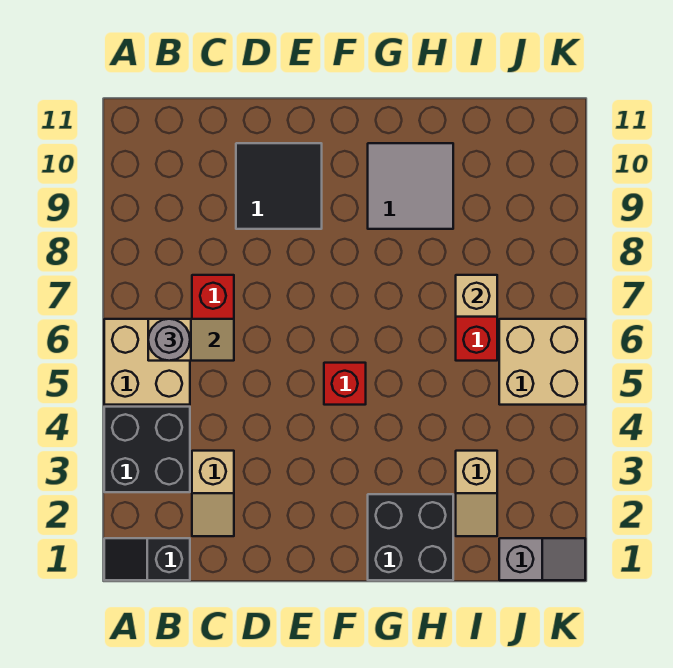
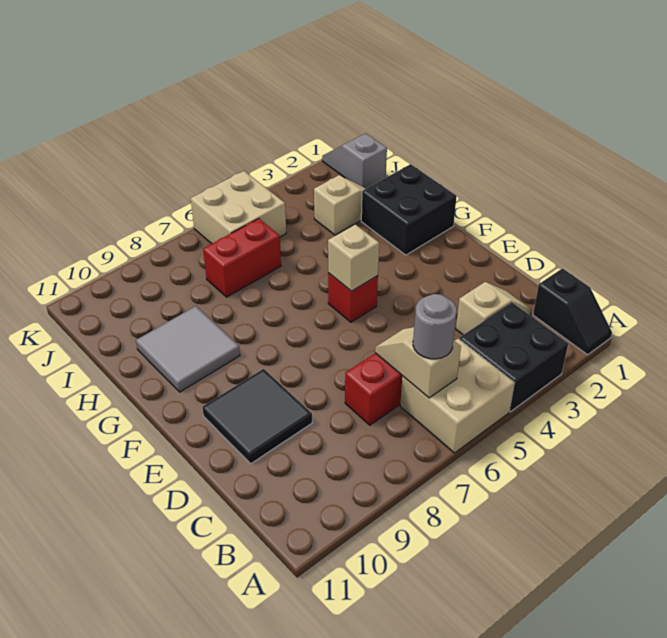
tan 1x1 brick [456,275,497,317] -> tan 1x1 brick moved to [328,224,379,291]

